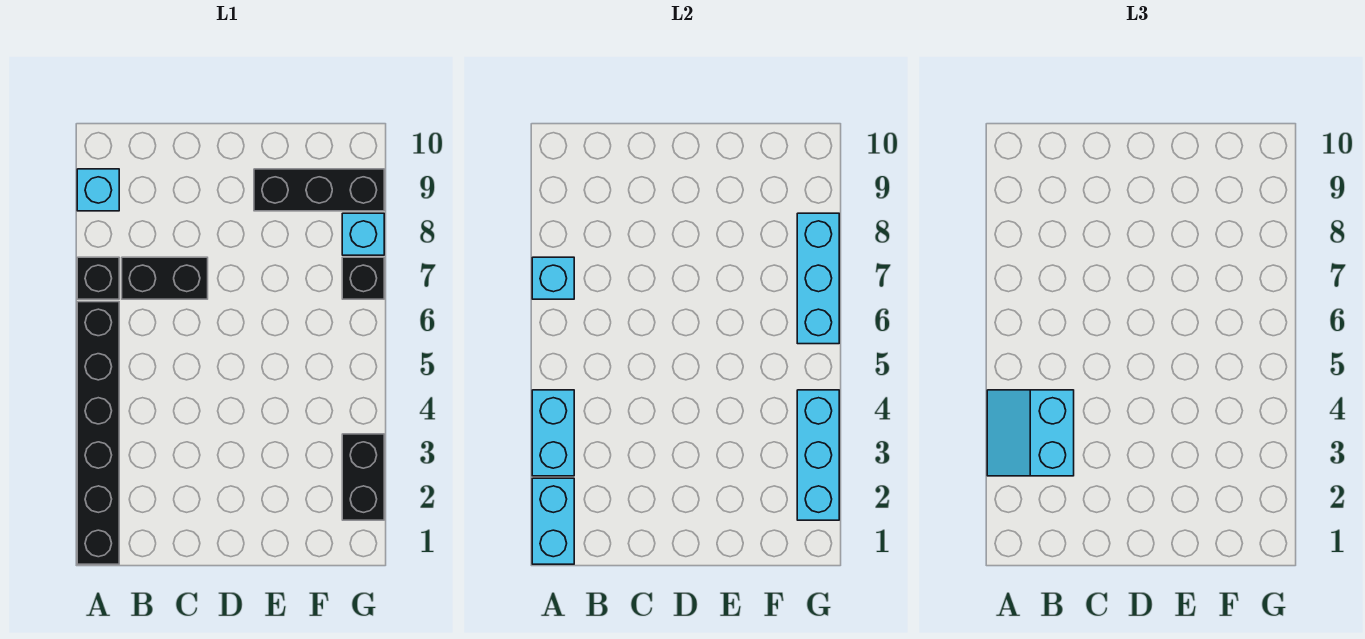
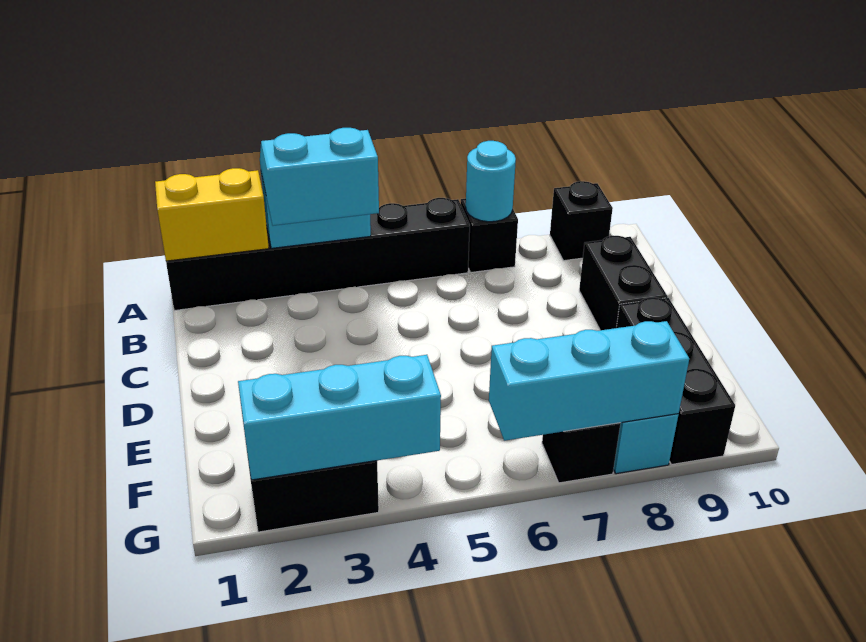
cyan 1x2 brick [532,478,574,564] -> yellow 1x2 brick [155,168,269,261]
cyan 1x1 brick [532,257,574,299] -> cyan 1x1 round brick [466,141,516,222]
cyan 1x1 brick [77,169,119,211] -> black 1x1 brick [550,181,613,261]
black 1x2 brick [122,257,208,299] -> black 1x2 brick moved to [579,236,668,330]

